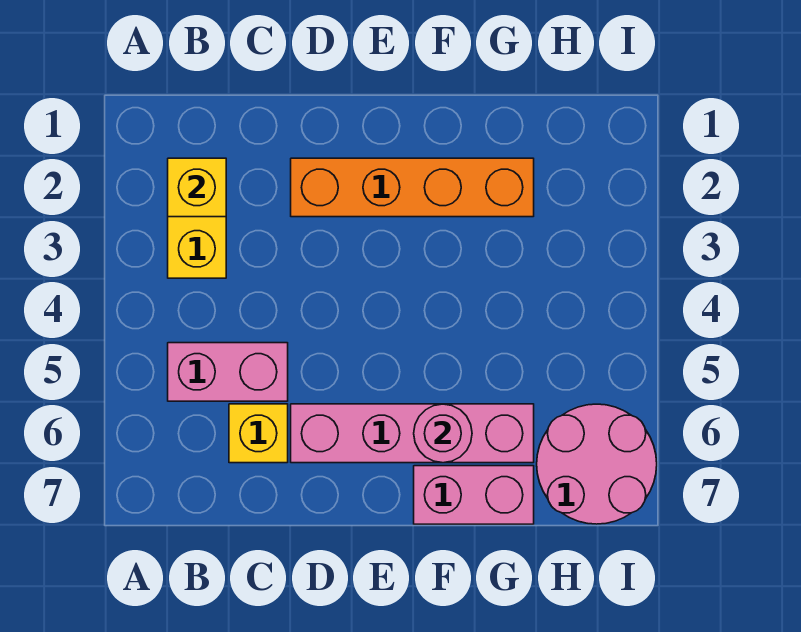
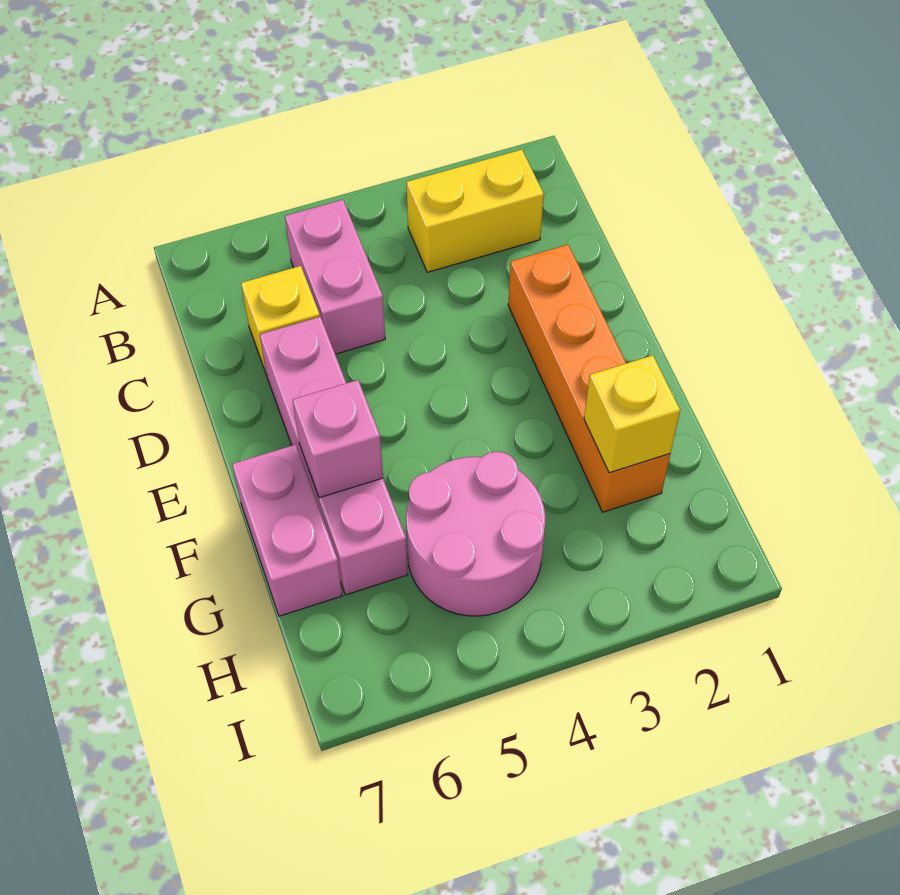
yellow 1x1 brick [168,158,226,217] -> yellow 1x1 brick moved to [584,355,680,473]
pink 1x1 round brick [414,404,472,463] -> pink 1x1 brick [293,380,383,498]
pink 2x2 round brick [537,404,657,524] -> pink 2x2 round brick moved to [406,452,545,616]

